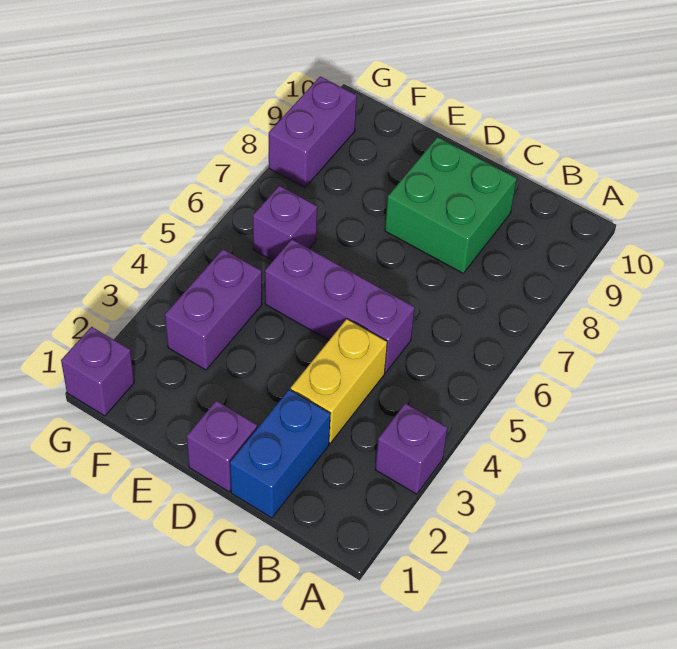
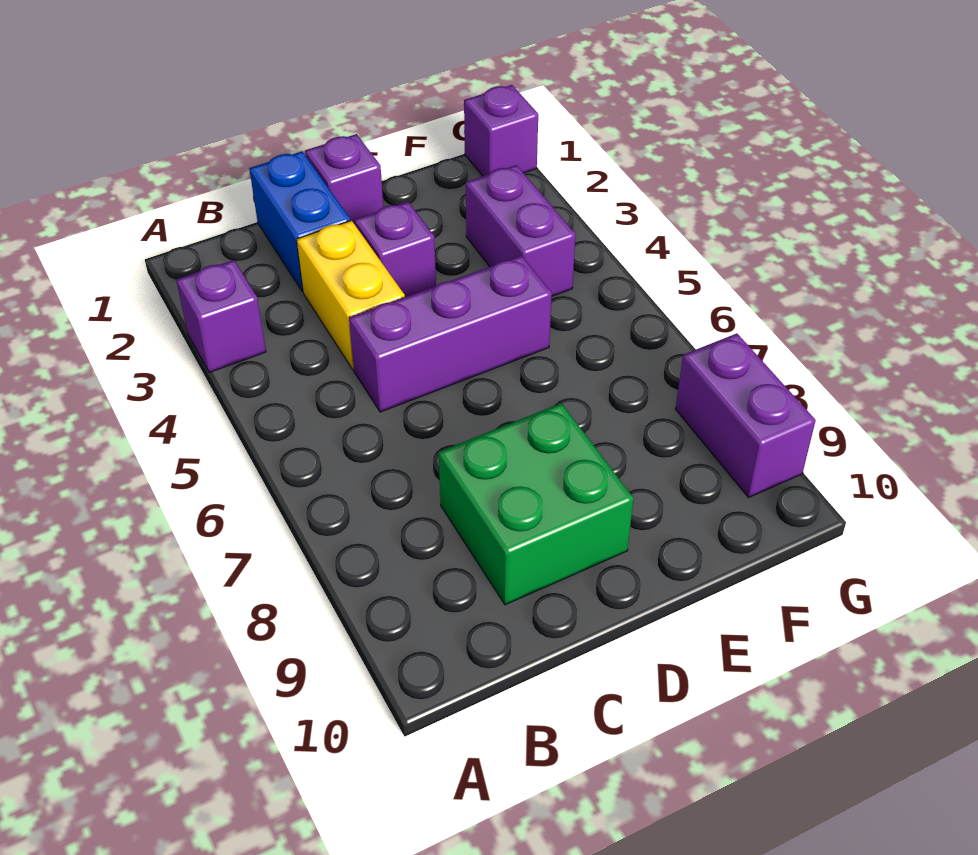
purple 1x1 brick [253,186,317,261] -> purple 1x1 brick moved to [354,202,436,297]

